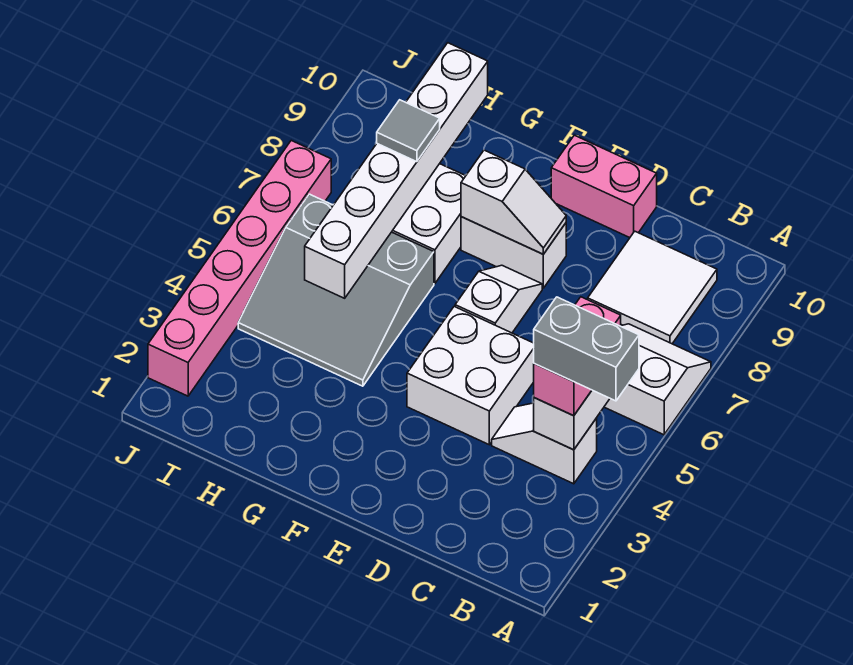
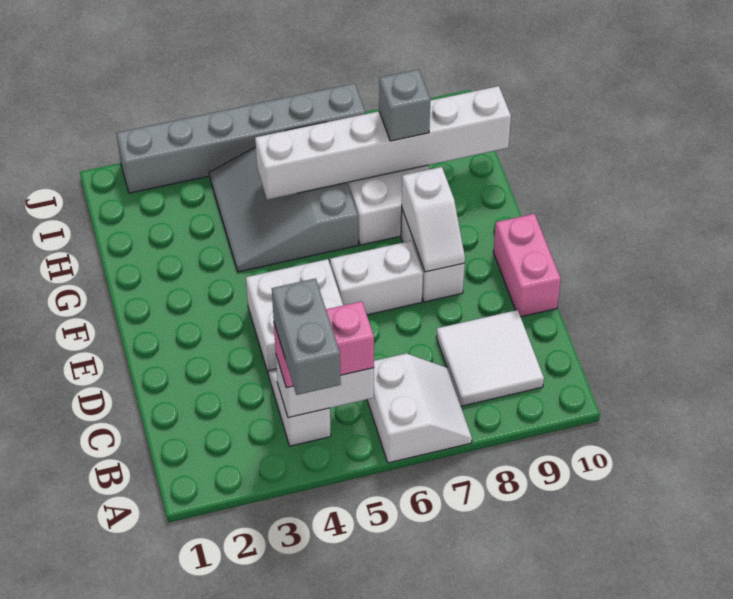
white 1x2 slope [455,265,542,333] -> white 1x2 brick [330,241,423,315]
grey 1x1 tile [377,100,440,162] -> grey 1x1 brick [379,69,430,141]
pink 1x6 brick [148,141,331,396] -> grey 1x6 brick [116,83,365,193]

